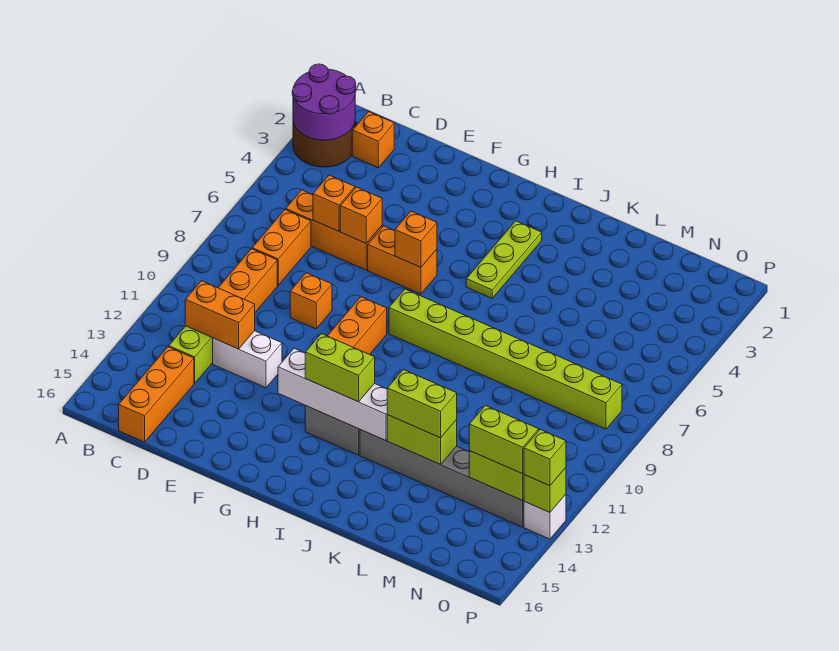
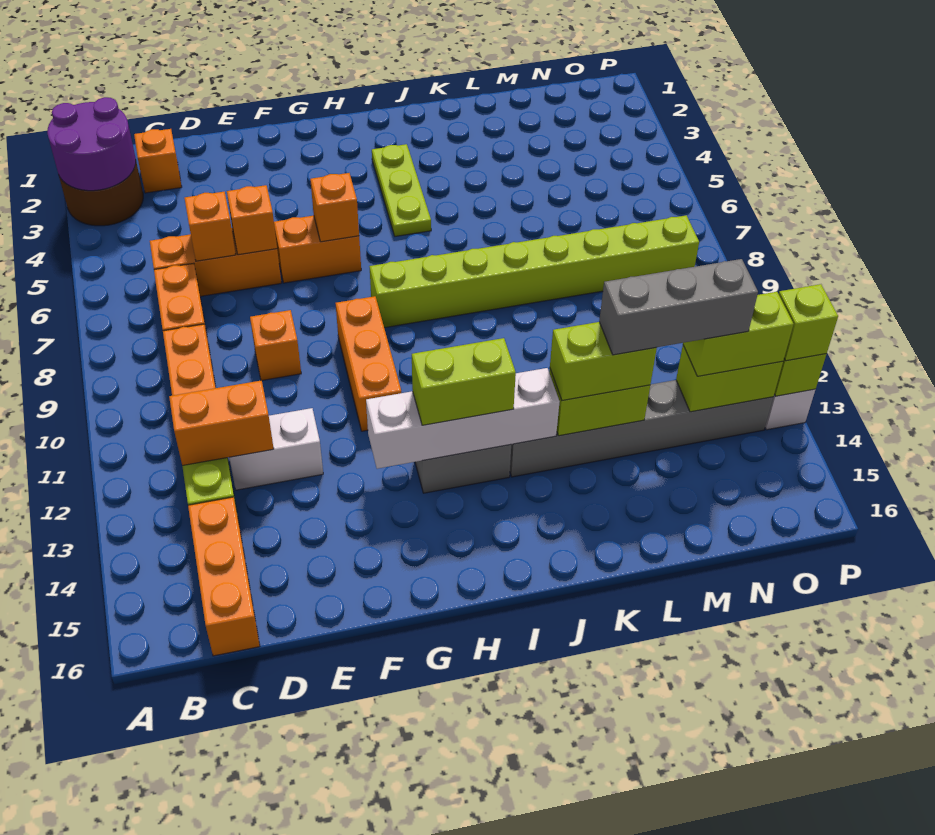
none -> grey 1x3 brick [599,259,758,355]

